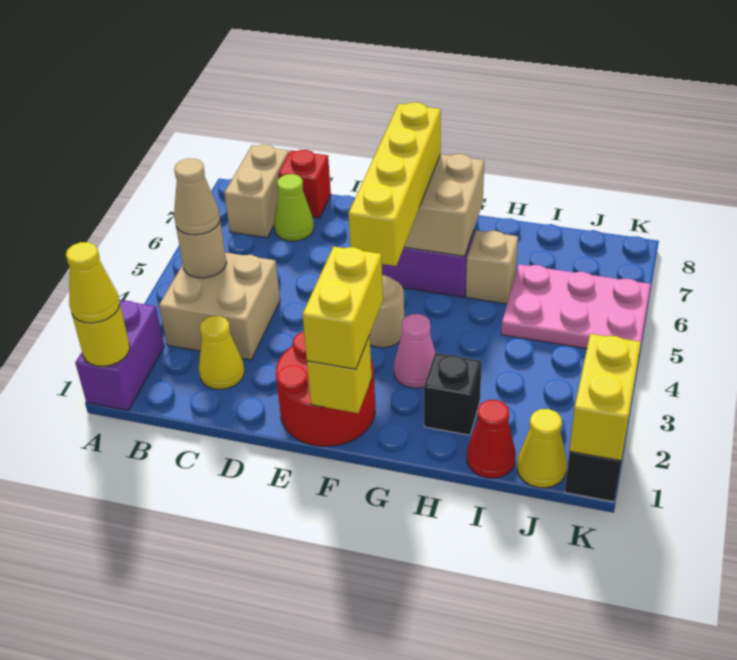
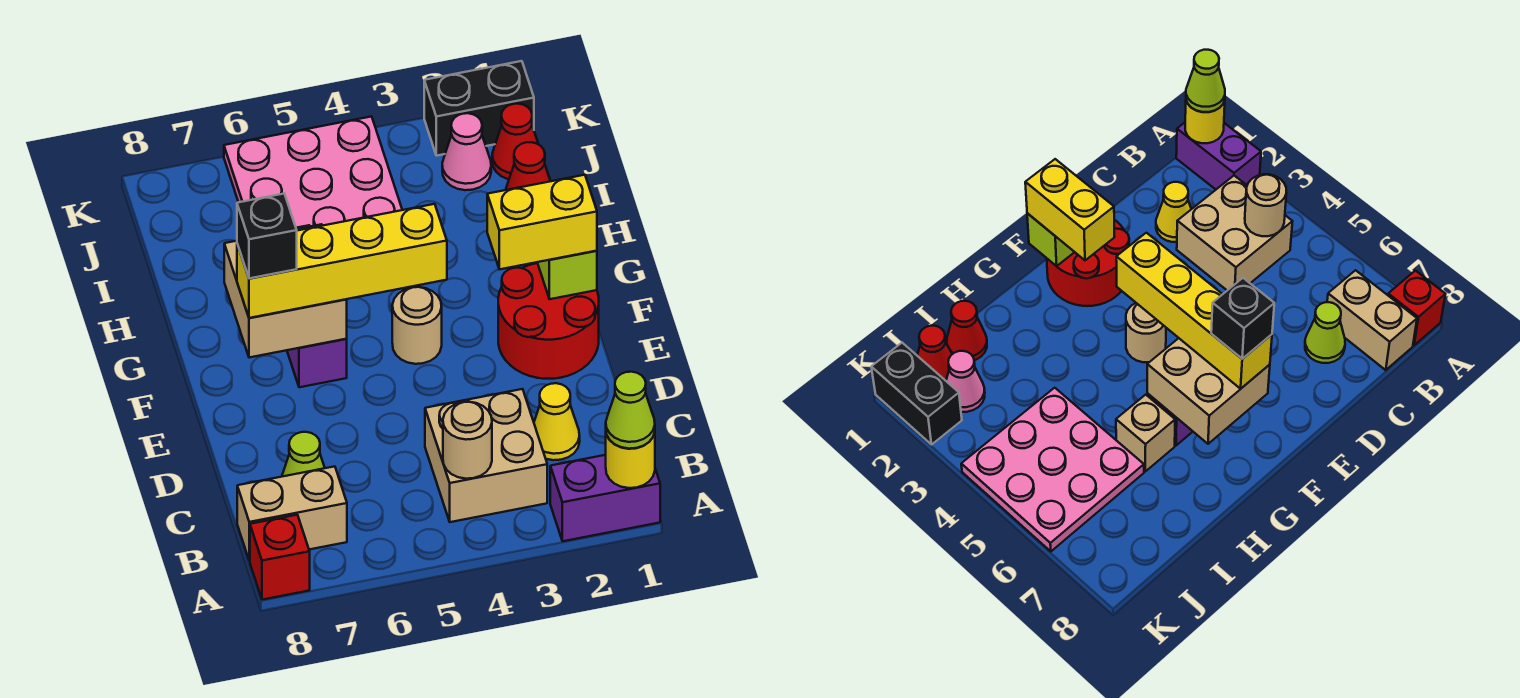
yellow 1x1 cone [66,242,120,323] -> lime 1x1 cone [606,372,655,449]
tan 1x1 cone [174,159,220,235] -> none
red 1x1 brick [278,150,331,218] -> red 1x1 brick moved to [250,515,310,600]
yellow 1x1 brick [307,336,372,413] -> lime 1x1 brick [537,251,597,299]
pink 1x1 cone [394,314,436,388] -> pink 1x1 cone moved to [442,113,491,190]
black 1x1 brick [424,353,482,435] -> black 1x1 brick moved to [237,194,297,278]
pink 2x3 plate [501,264,651,349] -> pink 3x3 plate [224,117,402,228]
yellow 1x1 cone [517,409,567,488] -> red 1x1 cone [492,104,538,179]
yellow 1x2 brick [570,334,641,461] -> none

